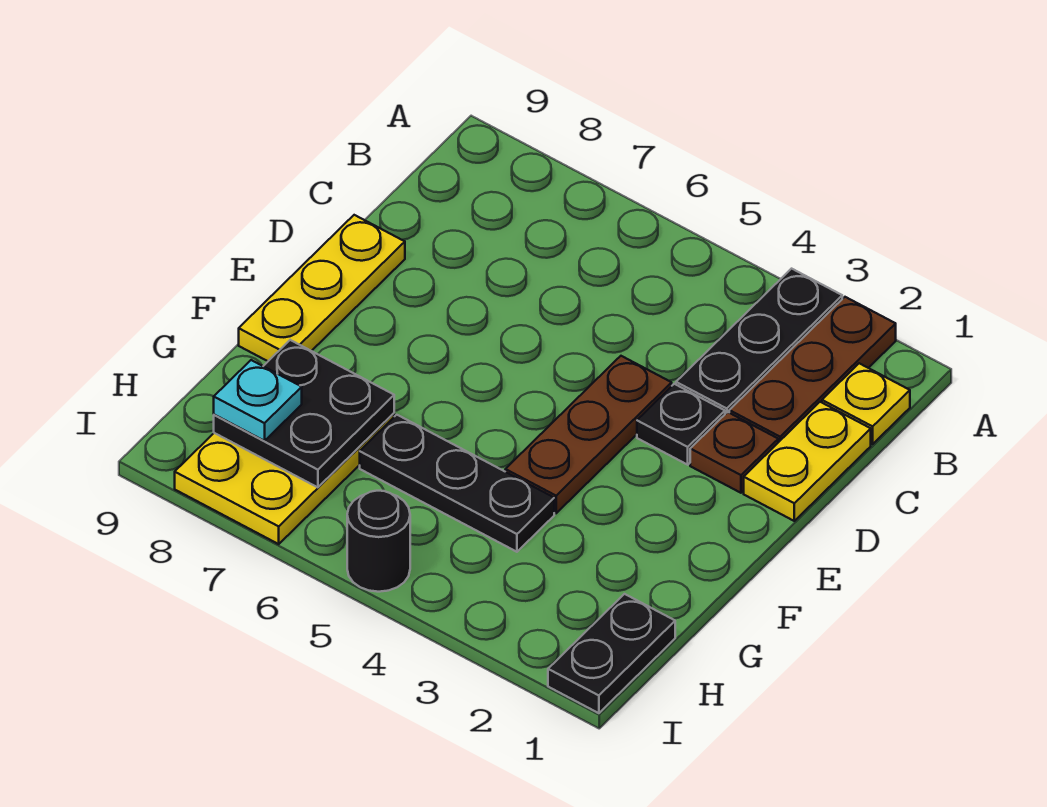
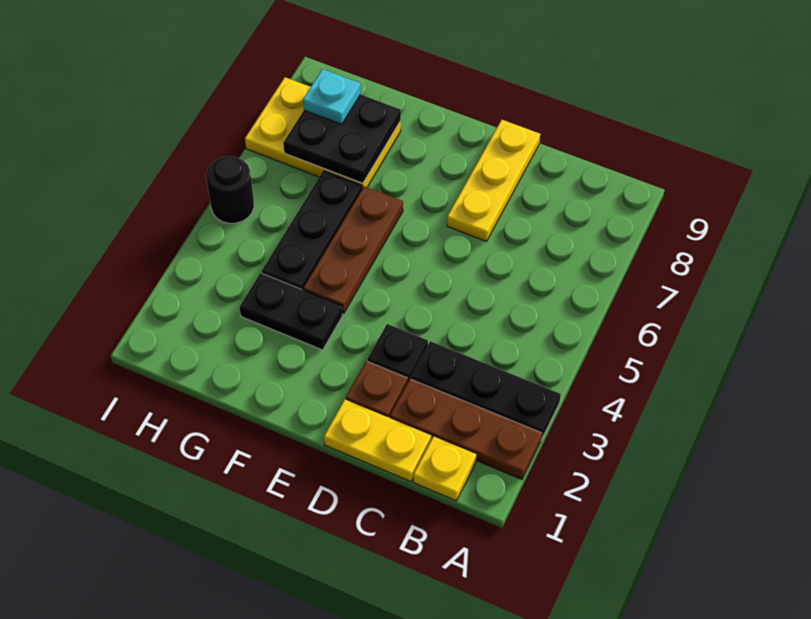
brown 1x3 plate [505,356,672,513] -> brown 1x3 plate turned to [303,186,403,313]
yellow 1x3 plate [239,215,405,361] -> yellow 1x3 plate turned to [447,120,540,241]
black 1x2 plate [548,594,675,713] -> black 1x2 plate moved to [240,273,343,350]

